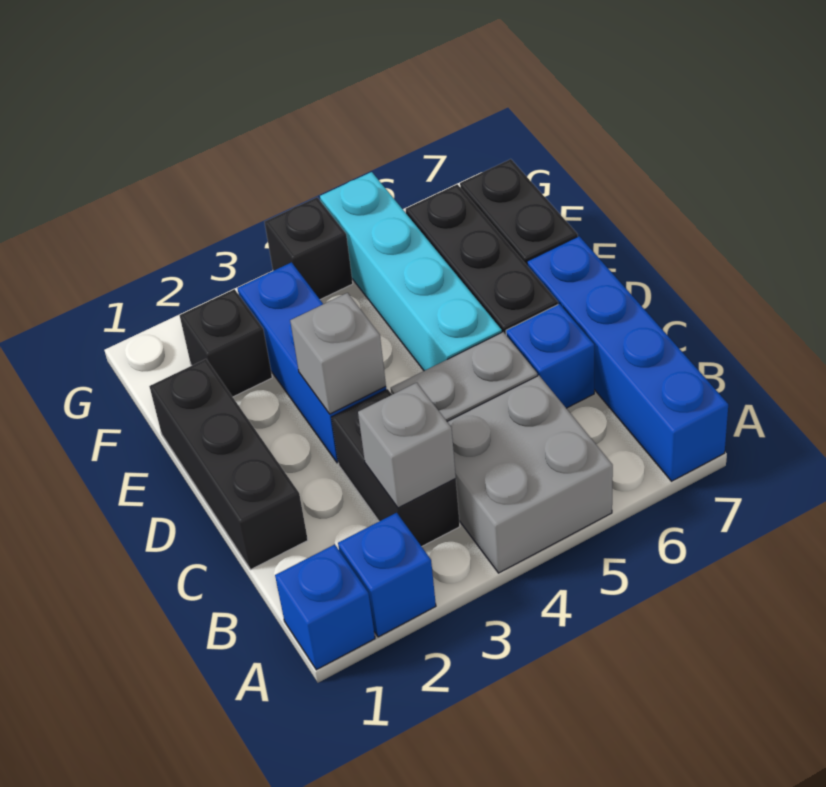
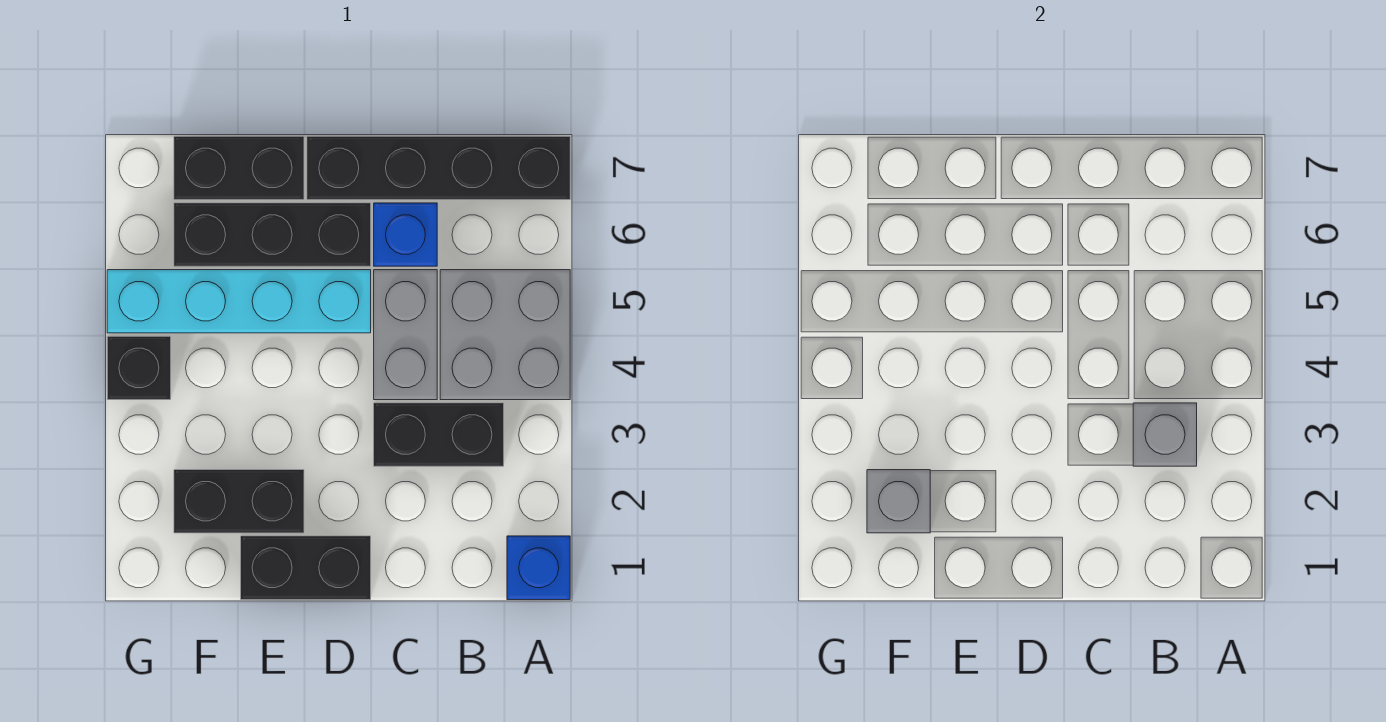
blue 1x1 brick [338,513,436,637] -> none
blue 1x4 brick [527,236,728,481] -> black 1x4 brick [307,136,570,200]
black 1x3 brick [149,359,308,569] -> black 1x2 brick [241,536,371,600]
blue 1x3 brick [237,262,386,463] -> none
grey 1x1 brick [290,293,386,414] -> grey 1x1 brick moved to [867,470,930,533]
black 1x1 brick [180,289,272,397] -> black 1x2 brick [174,470,304,533]

